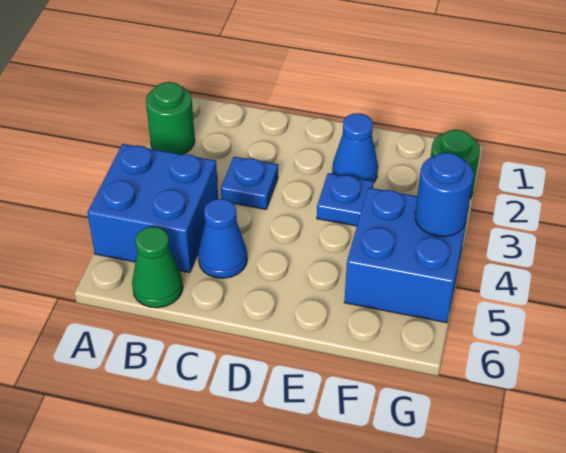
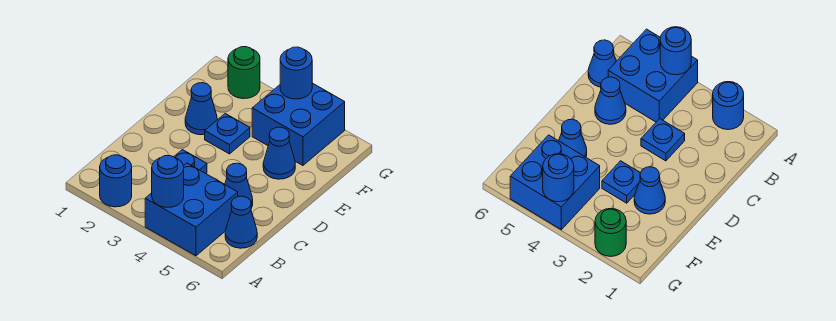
green 1x1 round brick [146,82,195,154] -> blue 1x1 round brick [100,155,132,207]
none -> blue 1x1 round brick [152,155,184,207]
green 1x1 cone [132,227,183,308] -> blue 1x1 cone [225,196,257,248]
none -> blue 1x1 cone [263,127,295,179]

